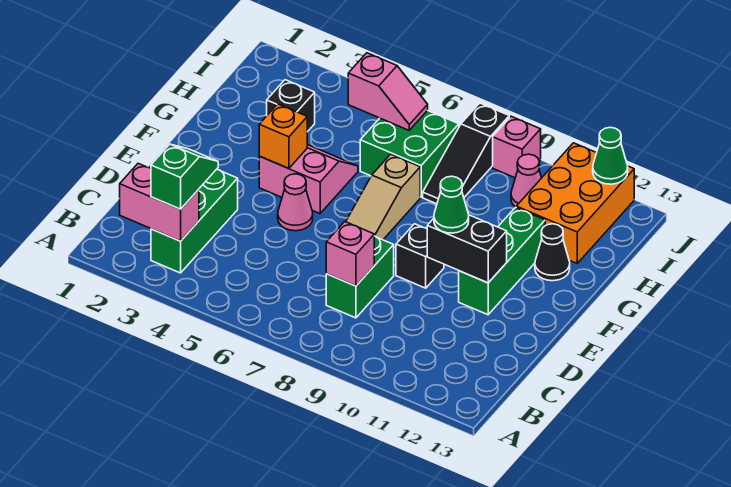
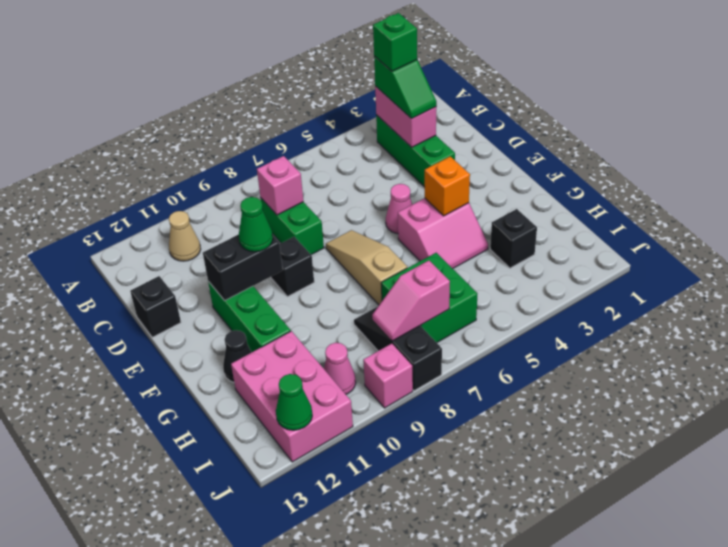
pink 1x2 brick [120,163,199,241] -> pink 1x2 brick turned to [375,86,436,147]
none -> green 1x1 brick [373,13,417,71]
none -> tan 1x1 cone [169,211,201,261]
none -> black 1x1 brick [130,276,181,337]
orange 2x3 brick [516,143,634,263] -> pink 2x3 brick [231,331,353,462]
pink 1x2 slope [348,53,428,130] -> pink 1x2 slope moved to [372,261,450,341]

